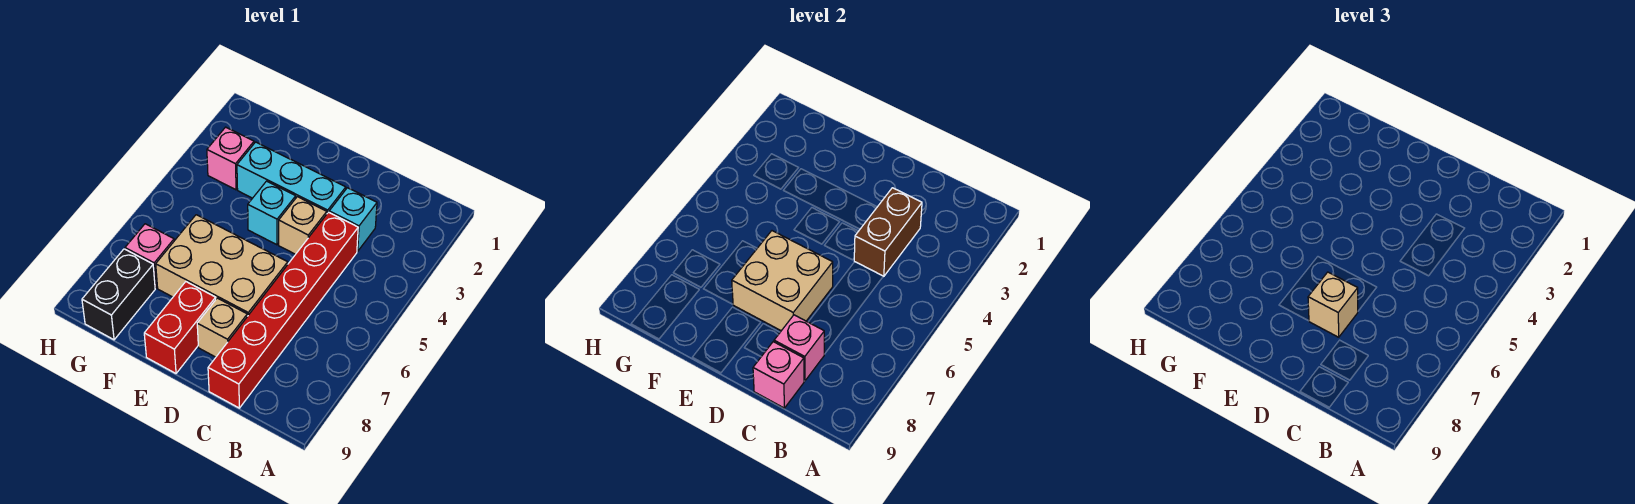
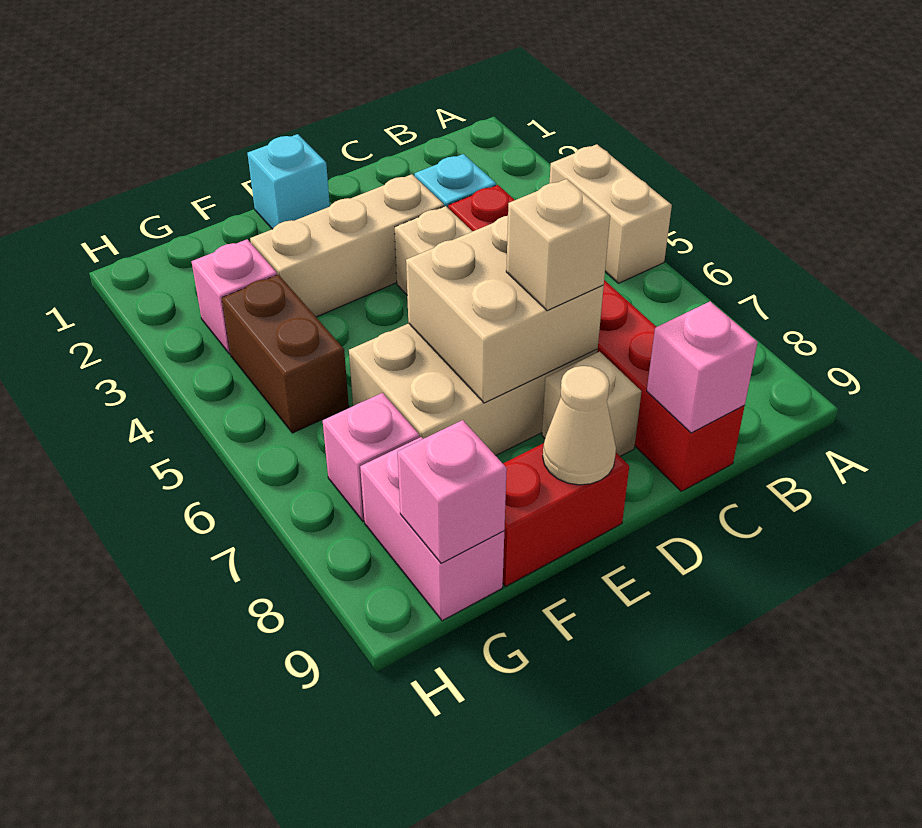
none -> tan 1x2 brick [550,144,672,283]
brown 1x2 brick [854,188,922,276] -> brown 1x2 brick moved to [222,275,349,433]
pink 1x1 brick [774,315,824,381] -> pink 1x1 brick moved to [398,420,507,563]
cyan 1x3 brick [237,142,346,213] -> tan 1x3 brick [250,174,444,317]
cyan 1x1 brick [248,181,296,245] -> cyan 1x1 brick moved to [247,134,330,229]
red 1x2 brick [144,282,216,373] -> red 1x2 brick turned to [503,443,629,586]
none -> tan 1x1 cone [543,366,616,485]
black 1x2 brick [82,249,155,340] -> pink 1x2 brick [360,437,504,621]

